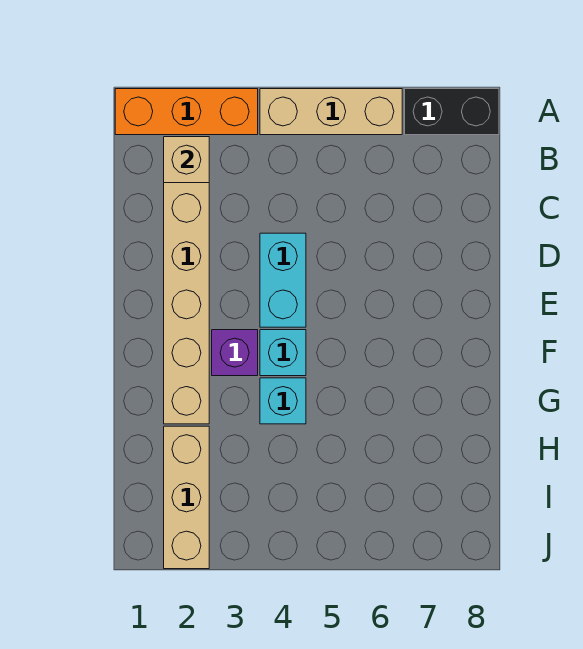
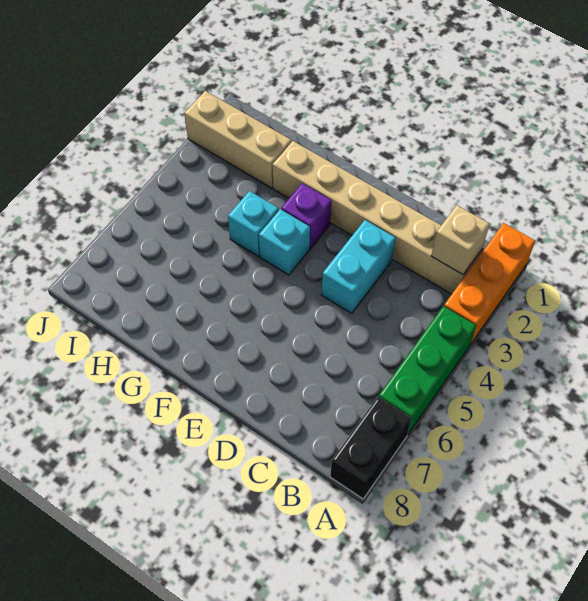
tan 1x3 brick [260,89,402,135] -> green 1x3 brick [379,306,476,435]
cyan 1x2 brick [260,233,306,327] -> cyan 1x2 brick turned to [322,220,396,314]

